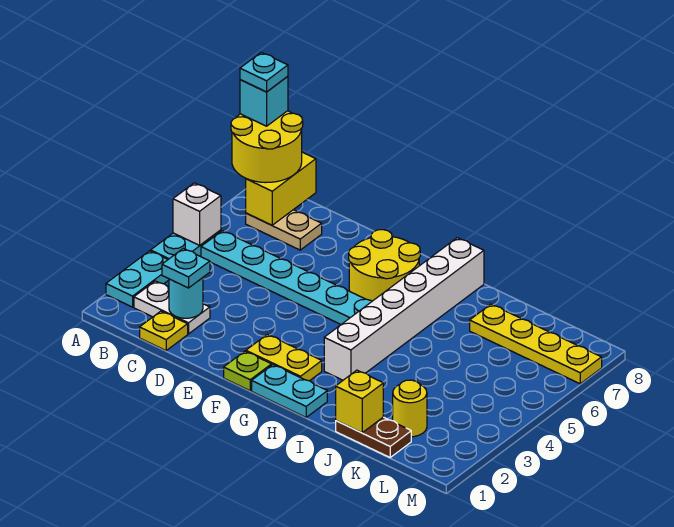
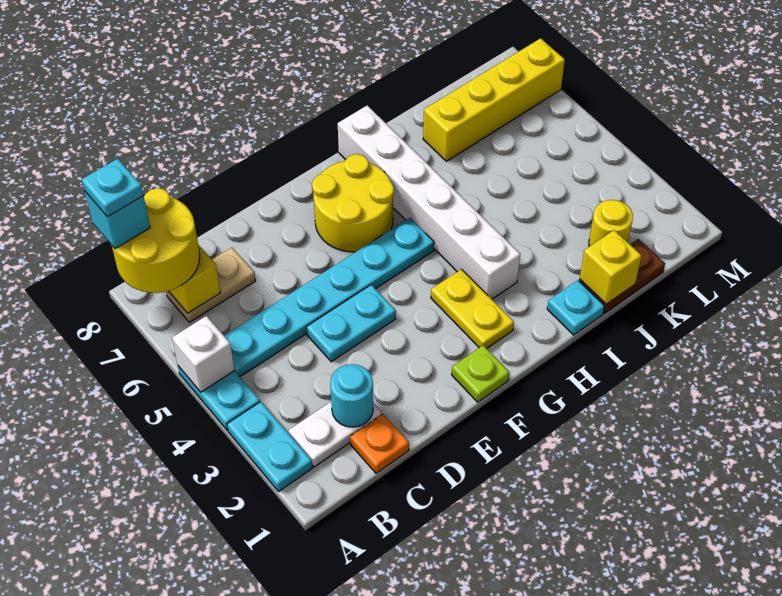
yellow 1x1 plate [140,311,188,350] -> orange 1x1 plate [350,414,409,473]
cyan 1x1 plate [162,248,210,288] -> cyan 1x1 plate moved to [547,280,605,335]
yellow 1x2 plate [246,335,322,381] -> yellow 1x2 plate turned to [431,269,514,348]
cyan 1x2 plate [252,365,327,417] -> cyan 1x2 plate moved to [307,285,396,362]
yellow 1x4 plate [470,304,602,384] -> yellow 1x4 brick [423,38,565,161]

